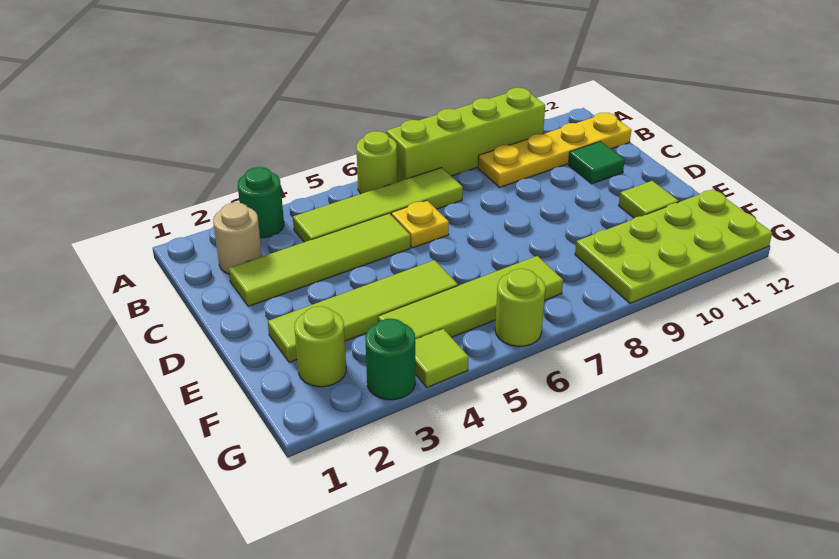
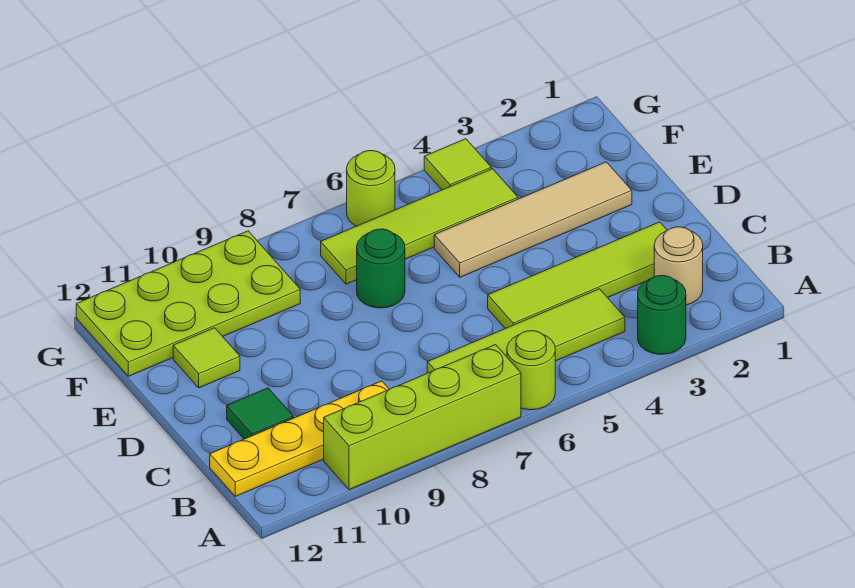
yellow 1x1 plate [391,201,449,248] -> none
lime 1x4 tile [268,260,458,362] -> tan 1x4 tile [434,162,632,277]
lime 1x1 round brick [295,306,346,387] -> none
green 1x1 round brick [365,319,415,400] -> green 1x1 round brick moved to [357,229,405,308]

